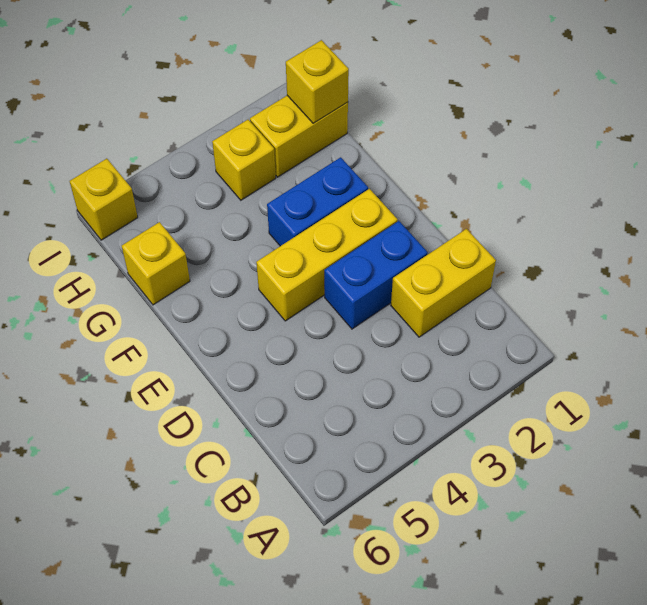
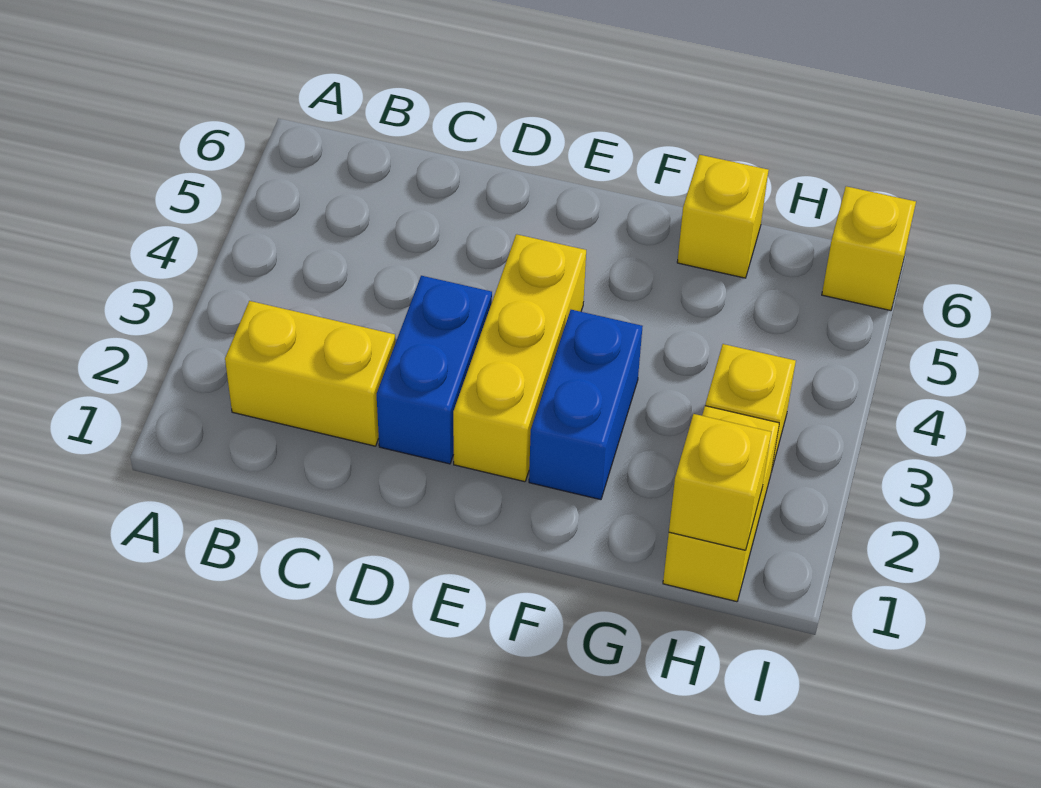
yellow 1x2 brick [391,229,496,337] -> yellow 1x2 brick turned to [225,301,395,446]

